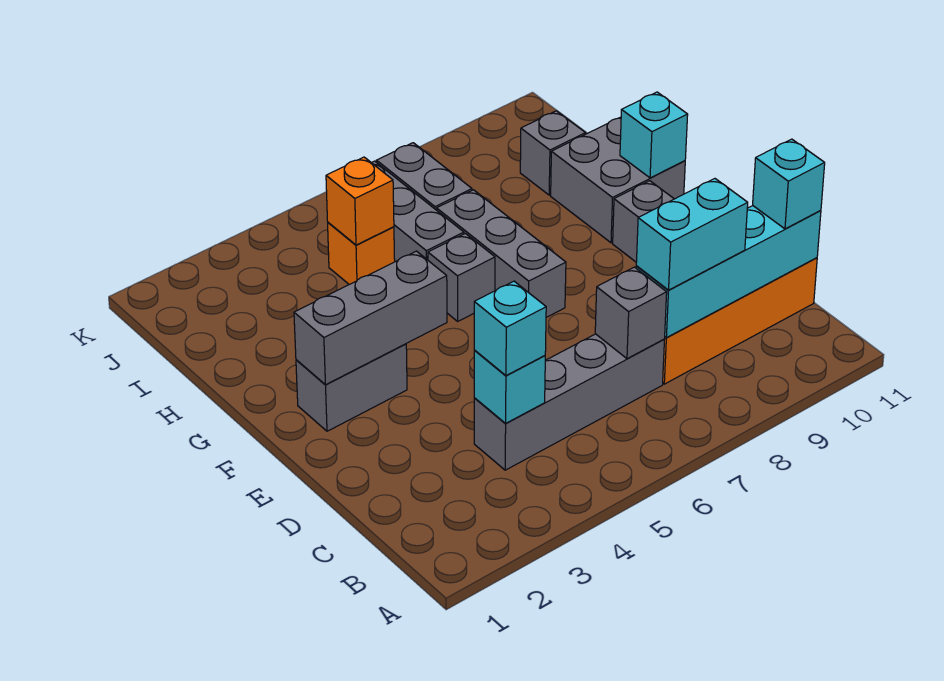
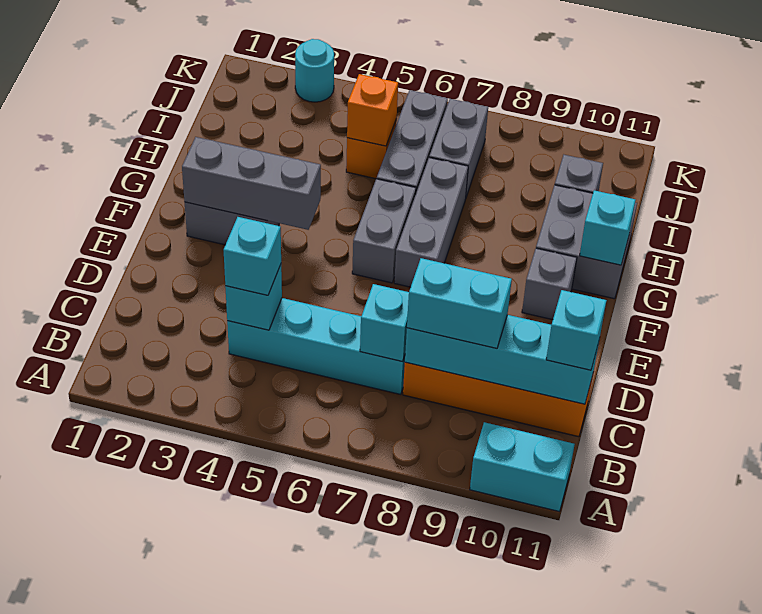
none -> cyan 1x2 brick [470,422,575,512]
grey 1x4 brick [474,334,664,470] -> cyan 1x4 brick [227,298,405,394]
grey 1x1 brick [595,267,667,359] -> cyan 1x1 brick [360,284,409,362]
grey 1x1 brick [428,233,495,321] -> grey 1x2 brick [352,179,416,283]
none -> cyan 1x1 round brick [295,39,334,102]

